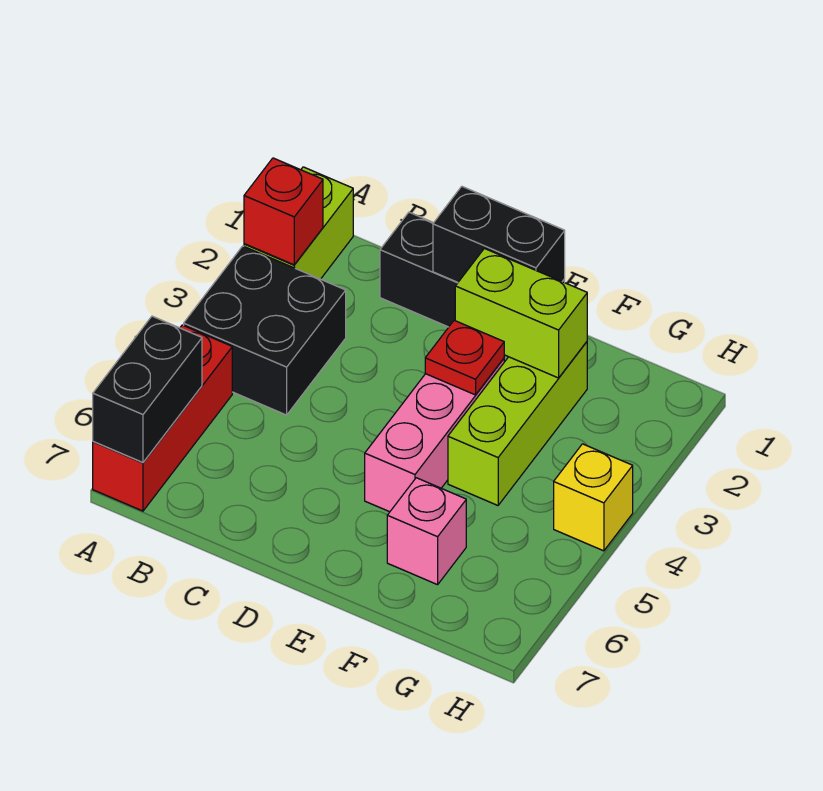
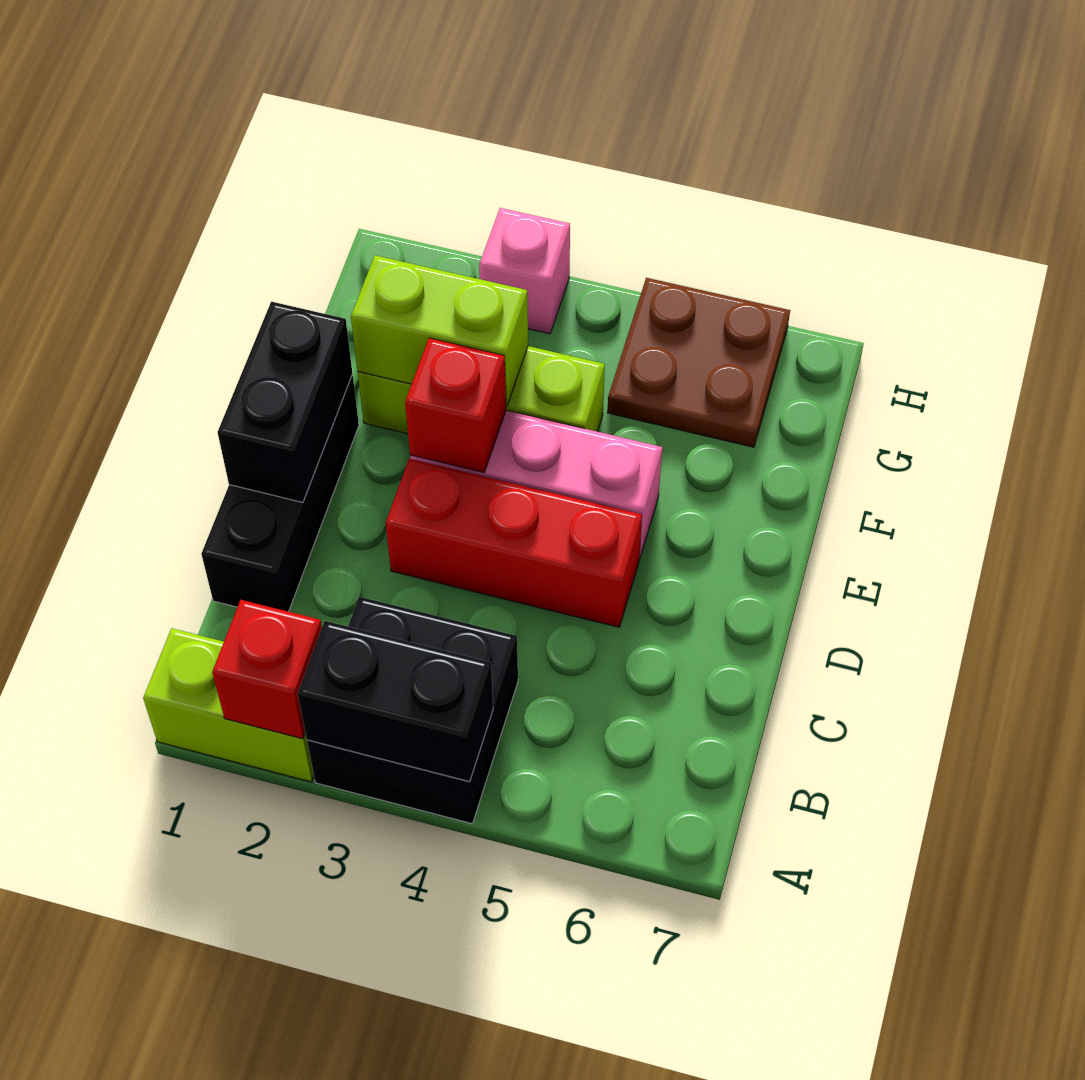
red 1x3 brick [93,325,232,511] -> red 1x3 brick moved to [386,459,642,627]
black 1x2 brick [93,316,202,462] -> black 1x2 brick moved to [298,621,493,782]
lime 1x2 brick [455,248,587,378] -> lime 1x2 brick turned to [351,255,528,406]
red 1x1 plate [425,320,504,395] -> red 1x1 brick [405,338,506,472]
pink 1x1 brick [387,478,466,585] -> pink 1x1 brick moved to [479,208,570,334]
none -> brown 2x2 plate [608,278,790,447]
yellow 1x1 brick [554,444,633,551] -> none

